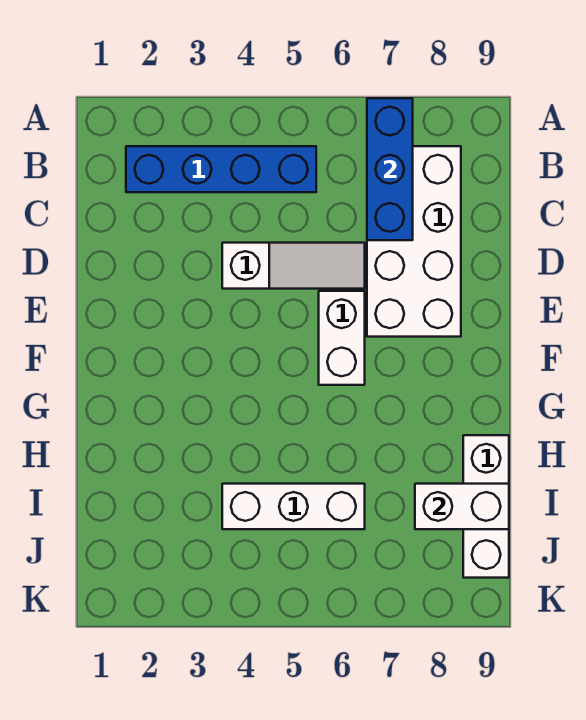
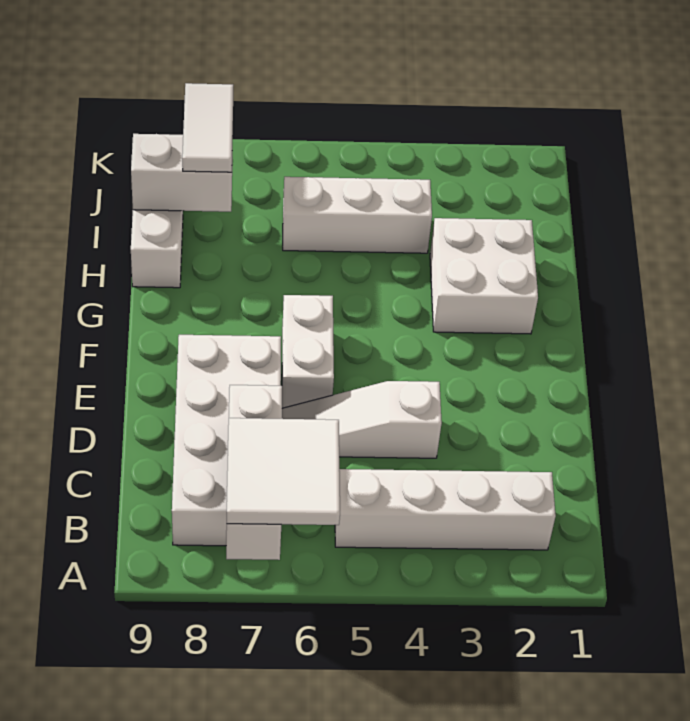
none -> white 2x2 tile [227,418,340,525]
blue 1x3 brick [367,98,413,240] -> white 1x3 brick [226,385,282,560]
blue 1x4 brick [126,146,316,192] -> white 1x4 brick [335,469,556,550]
none -> white 2x2 brick [430,218,538,334]
none -> white 1x2 tile [182,83,233,172]

